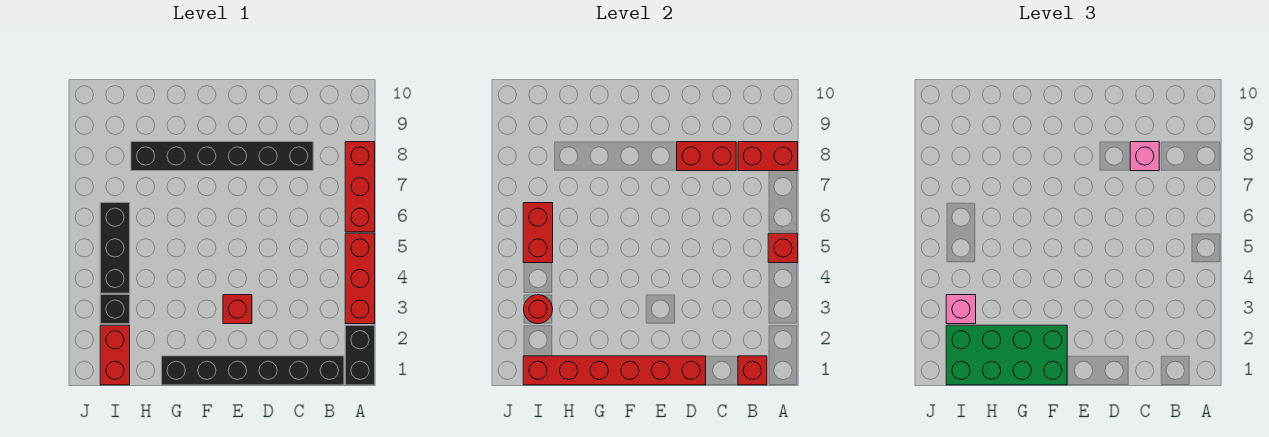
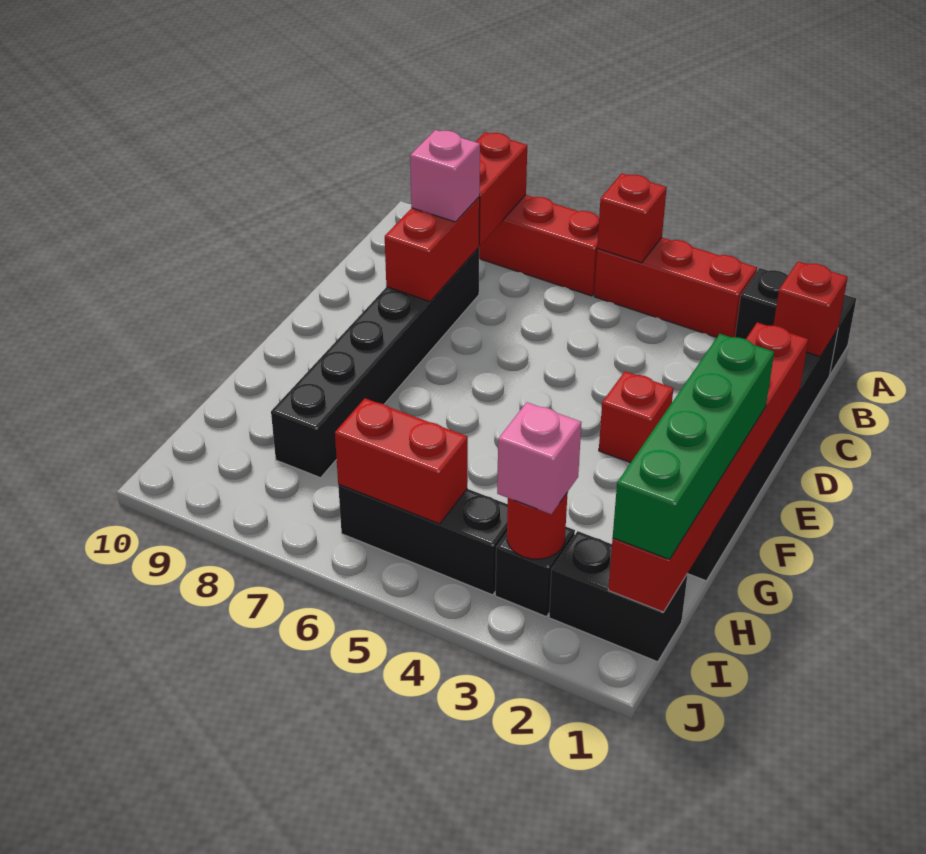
green 2x4 brick [946,325,1067,385] -> green 1x4 brick [613,334,774,559]
red 1x2 brick [100,325,130,385] -> black 1x2 brick [549,531,688,662]

